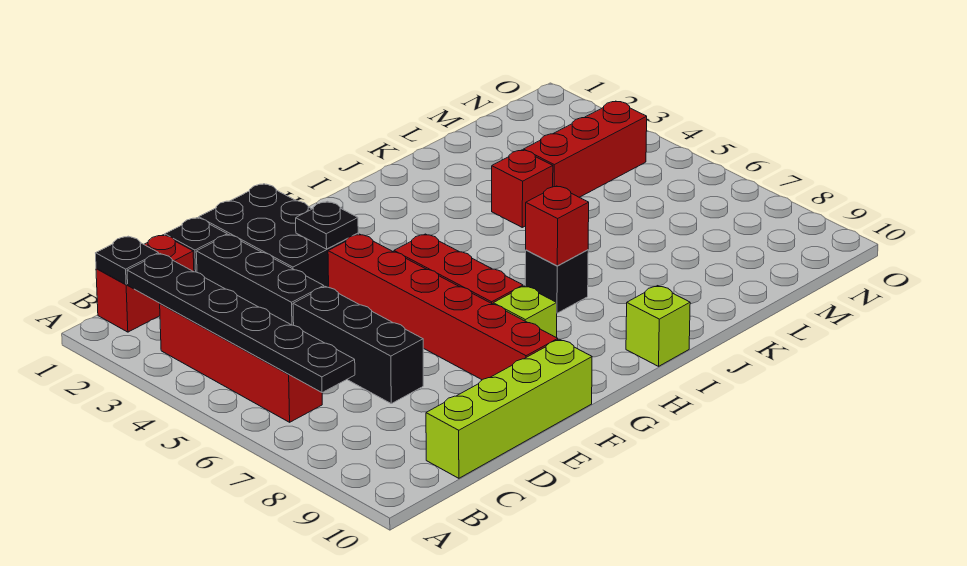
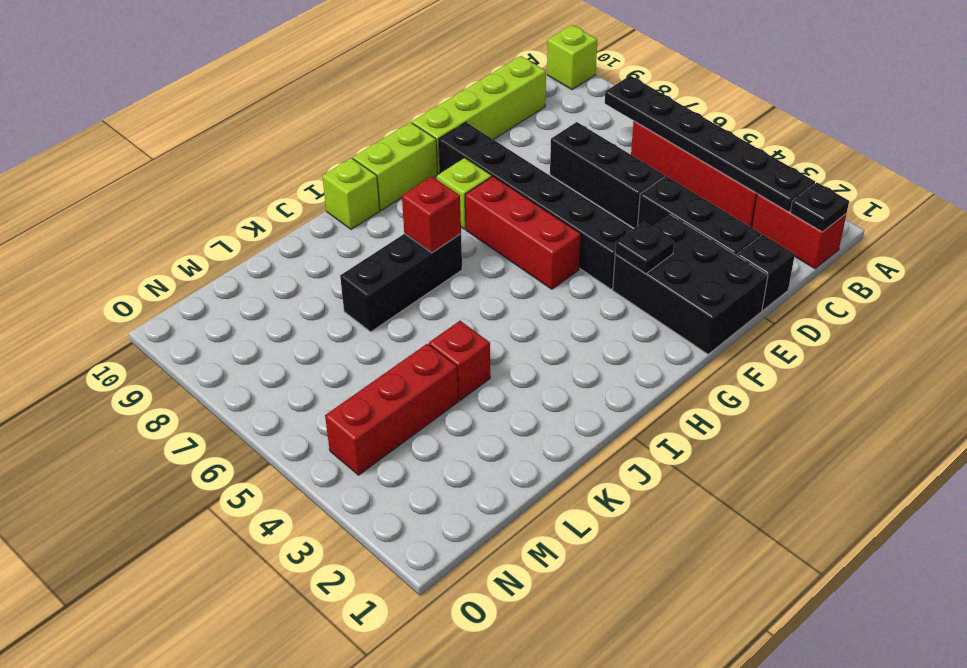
none -> lime 1x1 brick [547,25,597,90]
red 1x2 brick [96,235,194,332] -> red 1x2 brick turned to [752,194,846,269]
red 1x6 brick [328,234,558,380] -> black 1x6 brick [439,122,633,289]
none -> lime 1x2 brick [353,122,438,210]
black 1x1 brick [525,250,588,313] -> black 1x3 brick [340,234,462,332]

